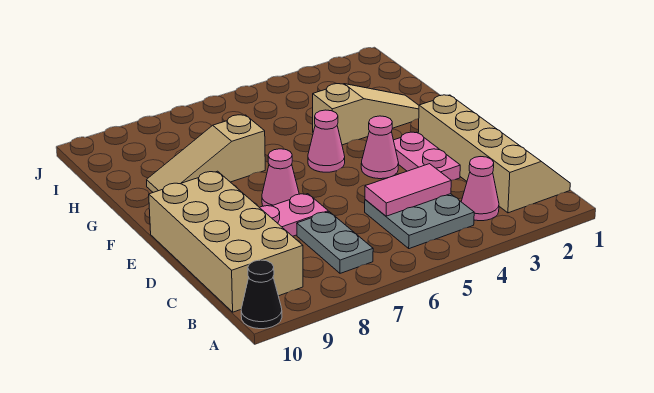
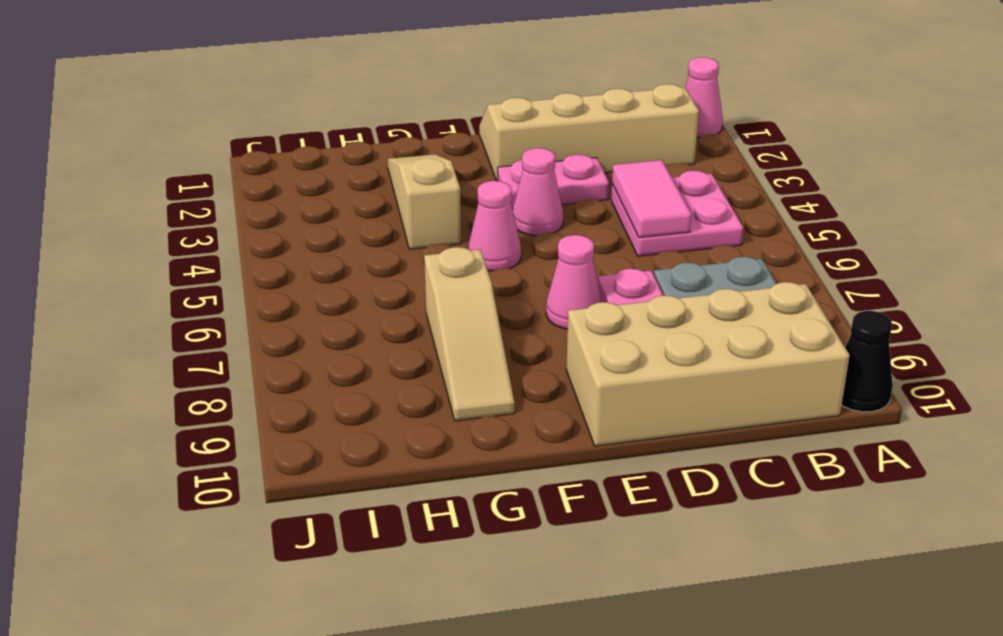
pink 1x1 cone [461,157,499,221] -> pink 1x1 cone moved to [685,57,723,137]
grey 2x2 plate [365,194,474,249] -> pink 2x2 plate [611,171,743,256]

